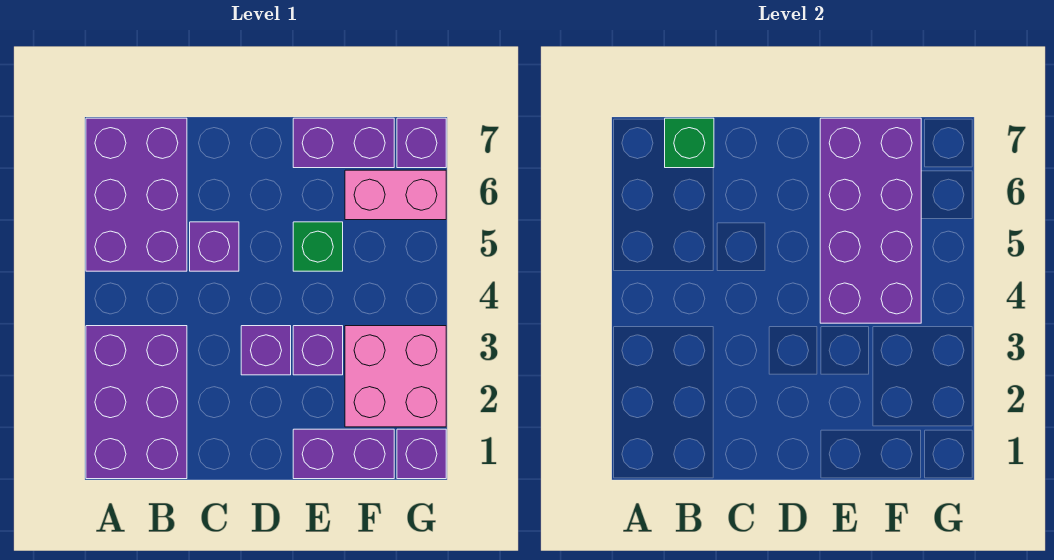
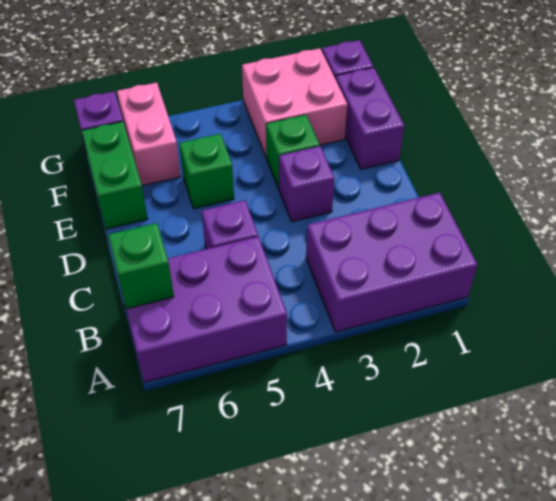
purple 1x1 brick [293,326,343,375] -> green 1x1 brick [266,115,320,189]
purple 2x4 brick [820,118,921,323] -> none
purple 1x2 brick [293,118,394,168] -> green 1x2 brick [81,122,148,229]

